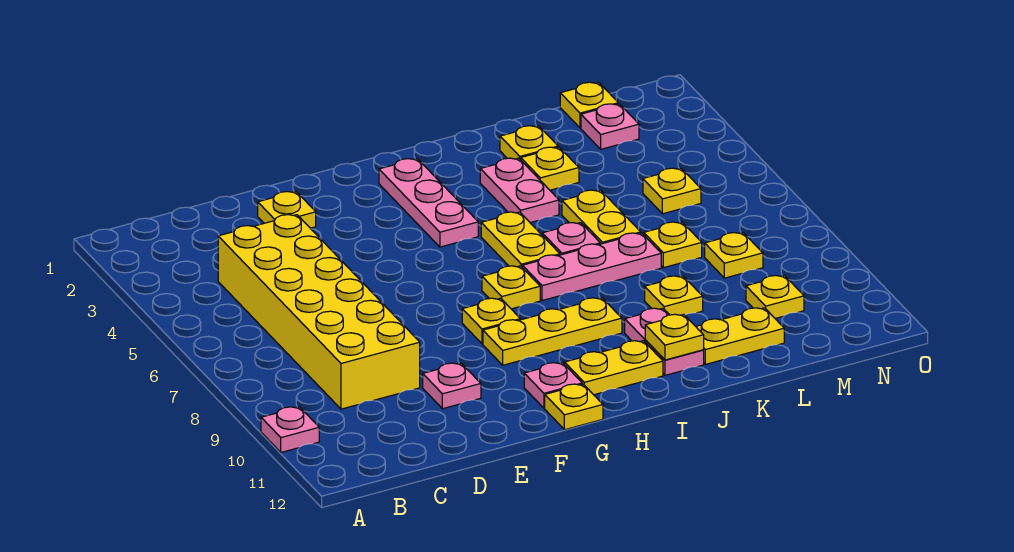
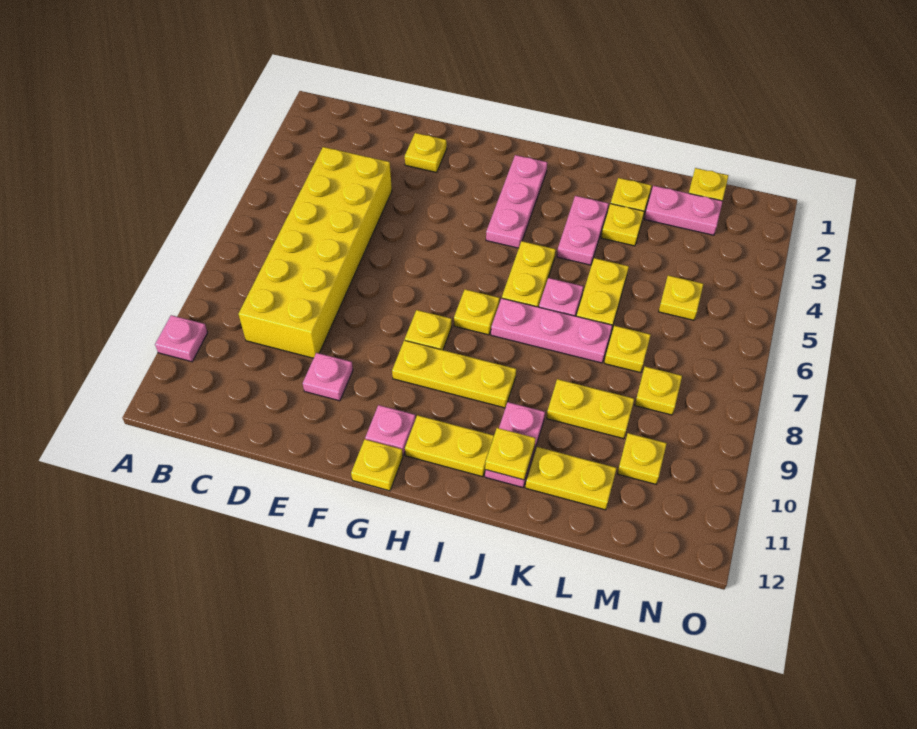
yellow 1x1 plate [645,276,703,315] -> yellow 1x2 plate [547,379,634,439]
pink 1x1 plate [581,104,639,149] -> pink 1x2 plate [645,186,723,235]

